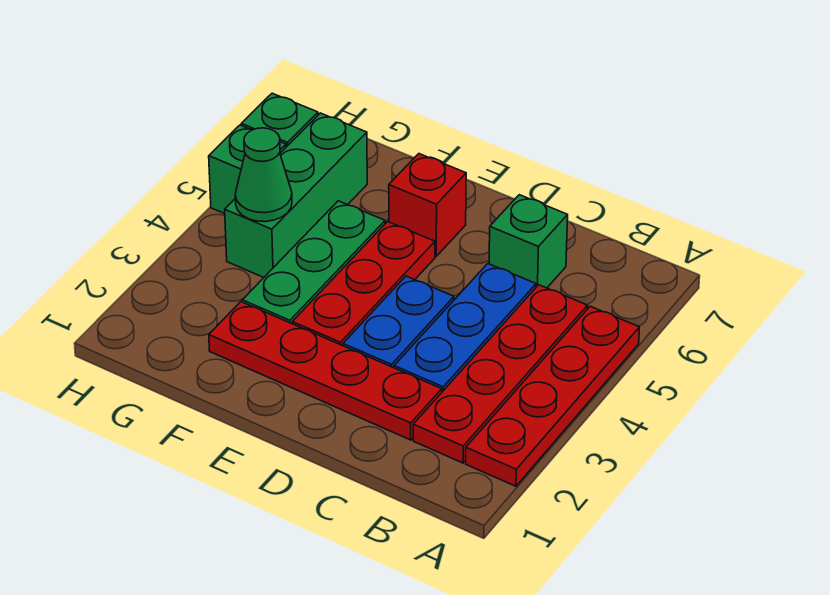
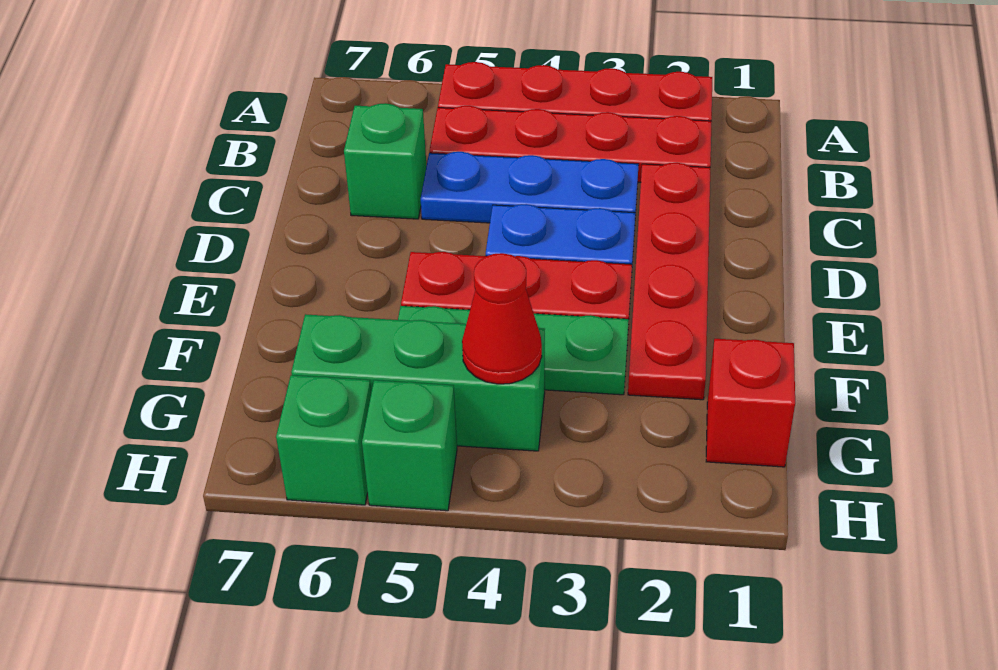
red 1x1 brick [389,154,466,256] -> red 1x1 brick moved to [706,339,795,467]
green 1x1 cone [235,128,292,222] -> red 1x1 cone [462,253,542,384]

